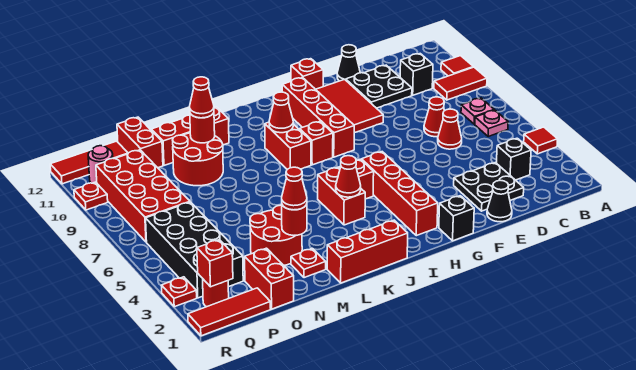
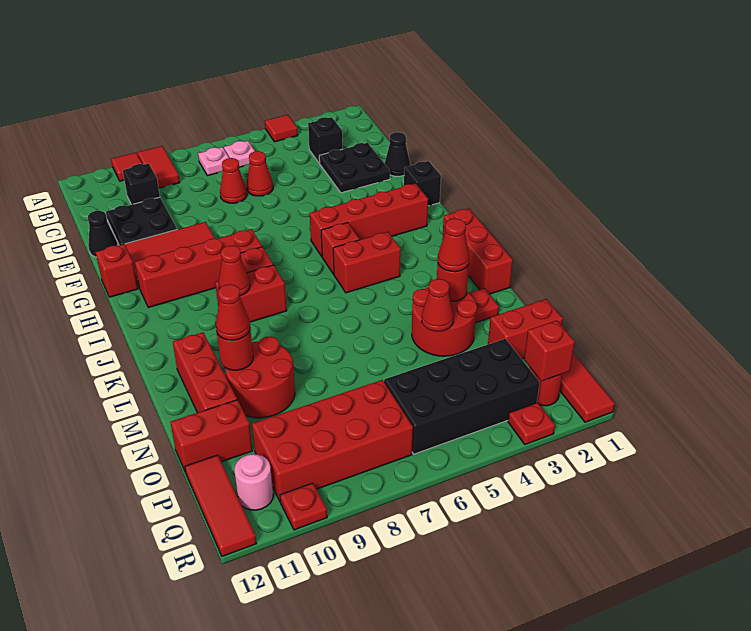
red 1x1 cone [336,156,361,197] -> red 1x1 cone moved to [422,279,453,331]

